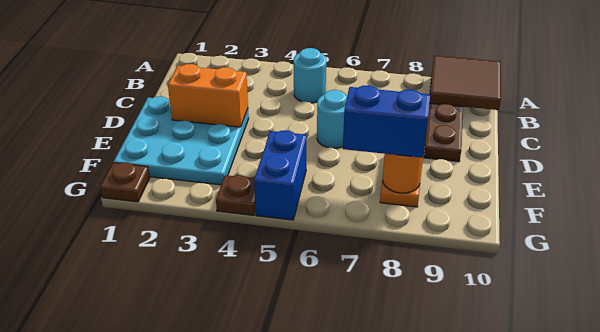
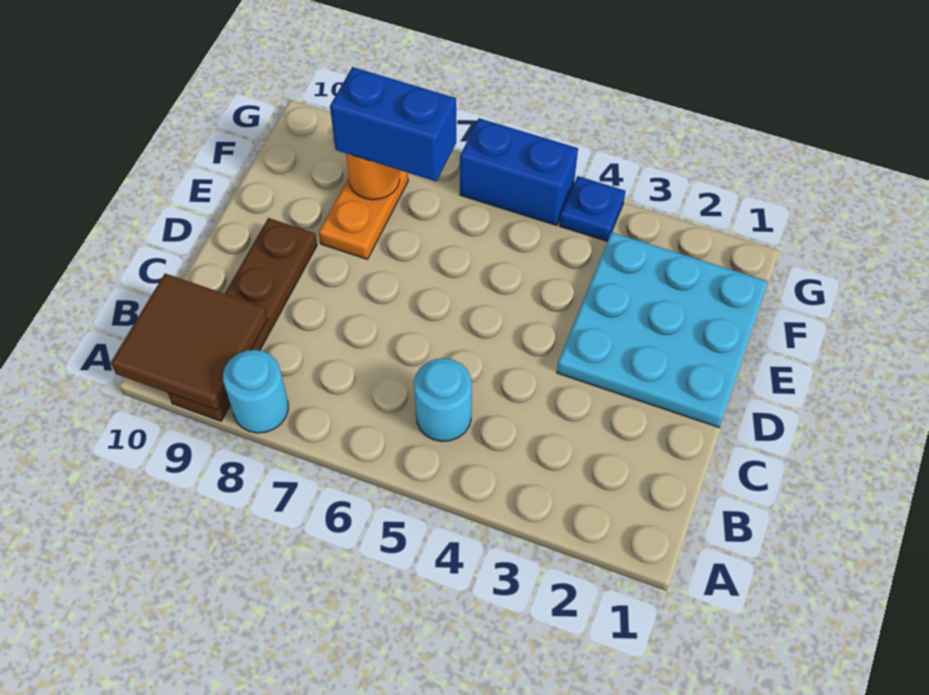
orange 1x2 brick [168,64,248,127] -> none
cyan 1x1 round brick [317,90,347,148] -> cyan 1x1 round brick moved to [223,350,288,433]
blue 1x2 brick [254,130,306,220] -> blue 1x2 brick turned to [460,118,578,225]
brown 1x1 plate [100,163,150,202] -> none
brown 1x1 plate [216,175,256,215] -> blue 1x1 plate [560,176,625,241]

